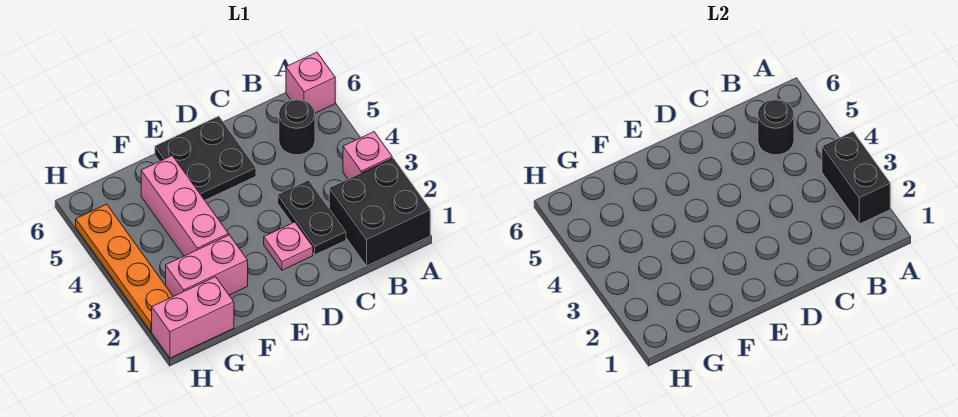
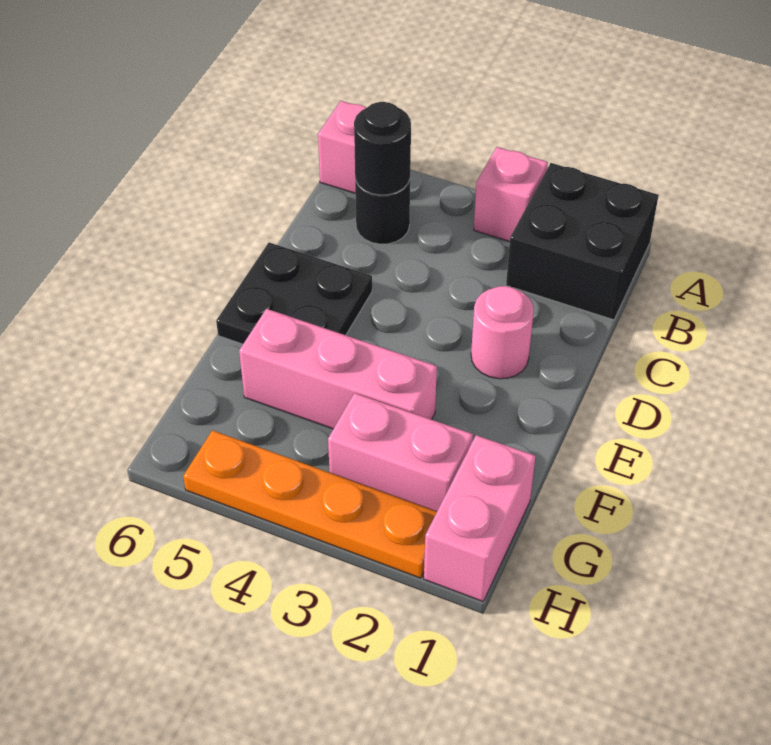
black 1x2 brick [822,132,890,224] -> none
black 1x2 plate [278,180,346,255] -> none
pink 1x1 plate [264,222,313,270] -> pink 1x1 round brick [471,286,534,379]
pink 1x2 brick [166,235,248,296] -> pink 1x2 brick turned to [328,393,473,511]

